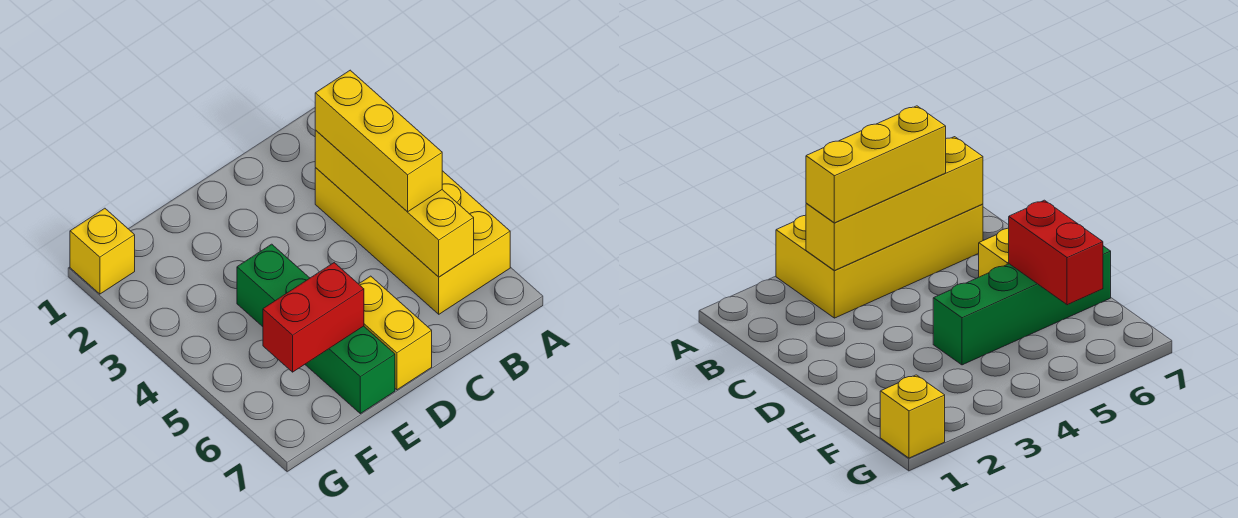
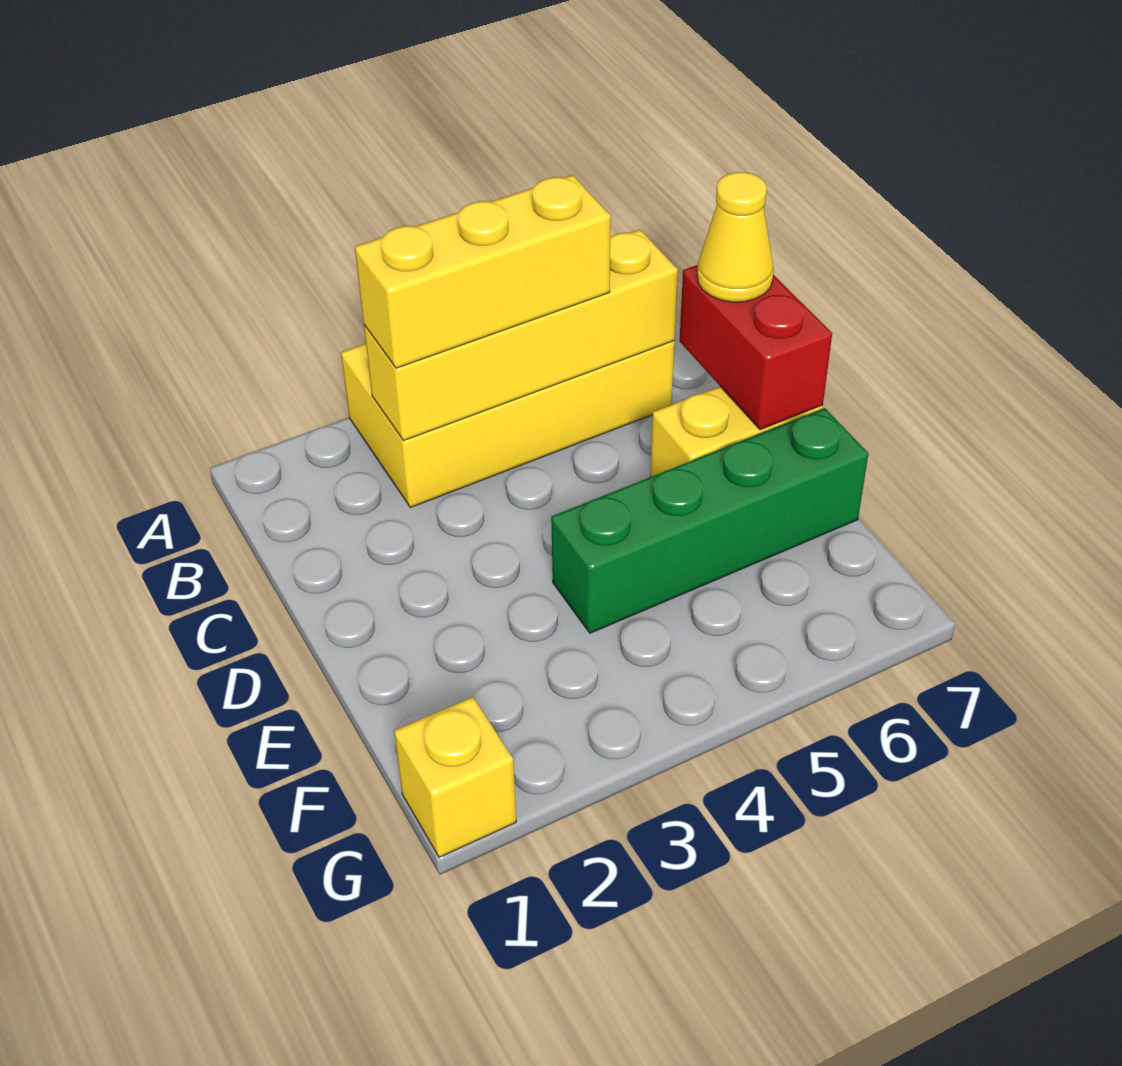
none -> yellow 1x1 cone [697,172,774,302]
red 1x2 brick [263,263,364,372] -> red 1x2 brick moved to [679,265,832,430]

